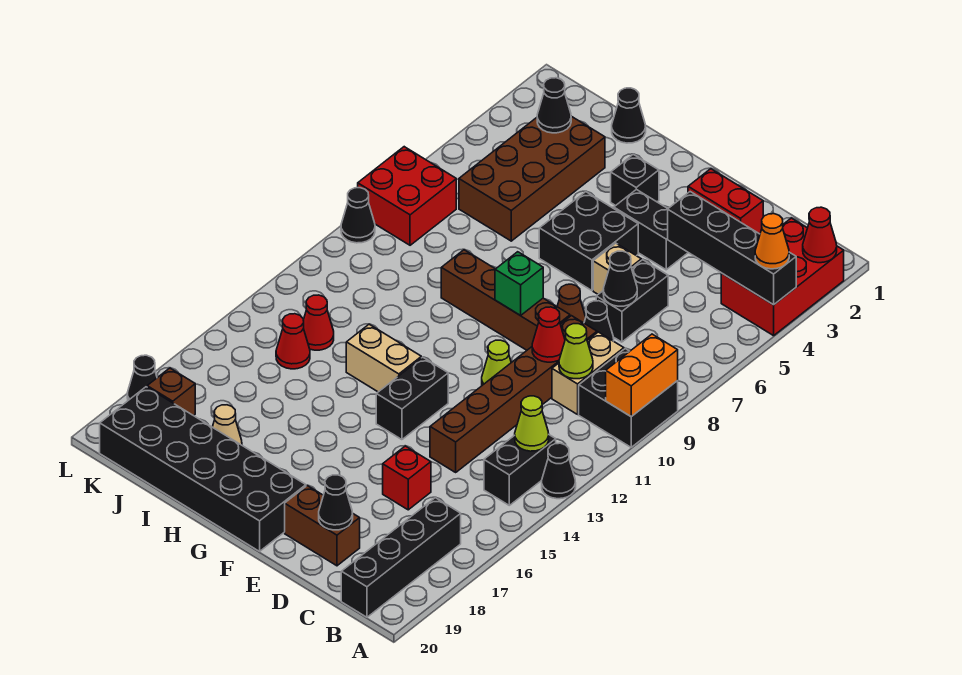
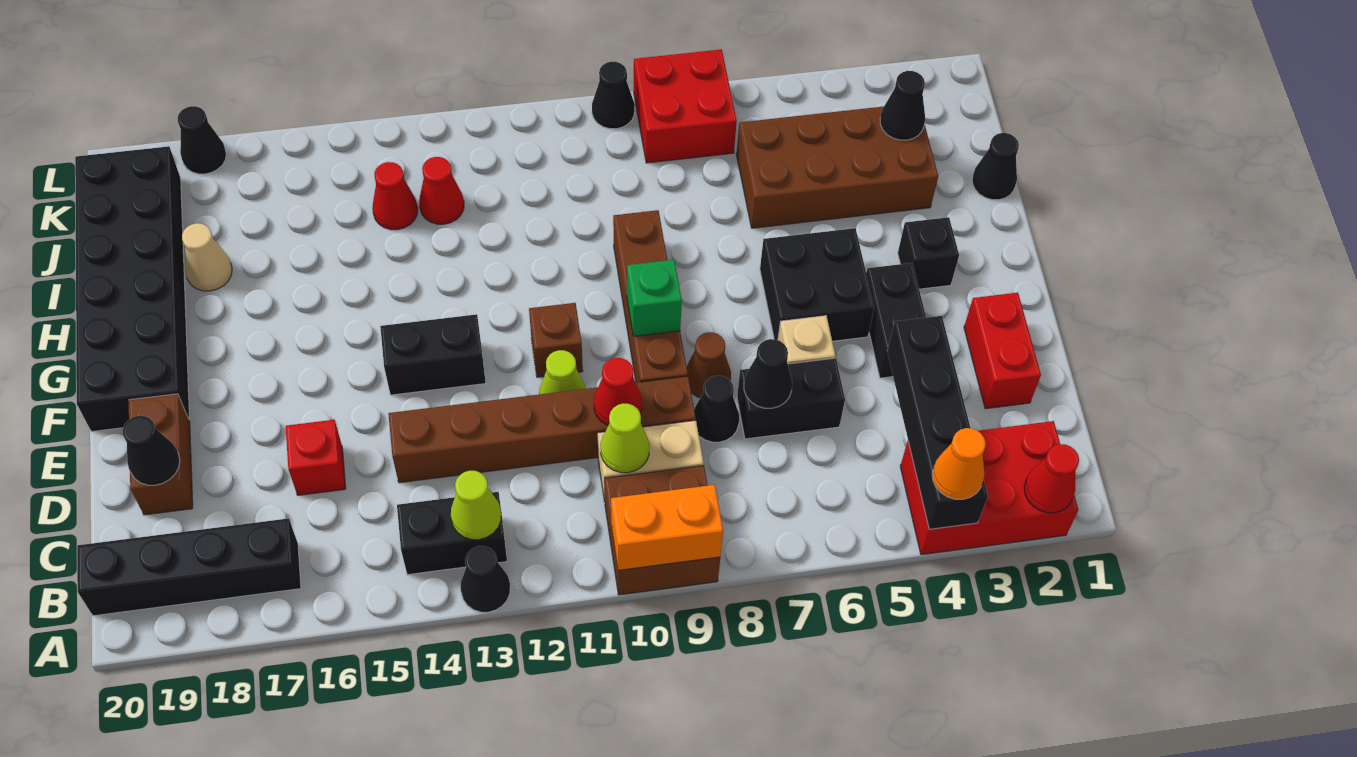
black 2x2 brick [579,349,678,447] -> brown 2x2 brick [604,466,720,595]
tan 1x2 brick [346,324,421,392] -> none
brown 1x1 brick [147,368,195,416] -> brown 1x1 brick moved to [529,303,583,377]

